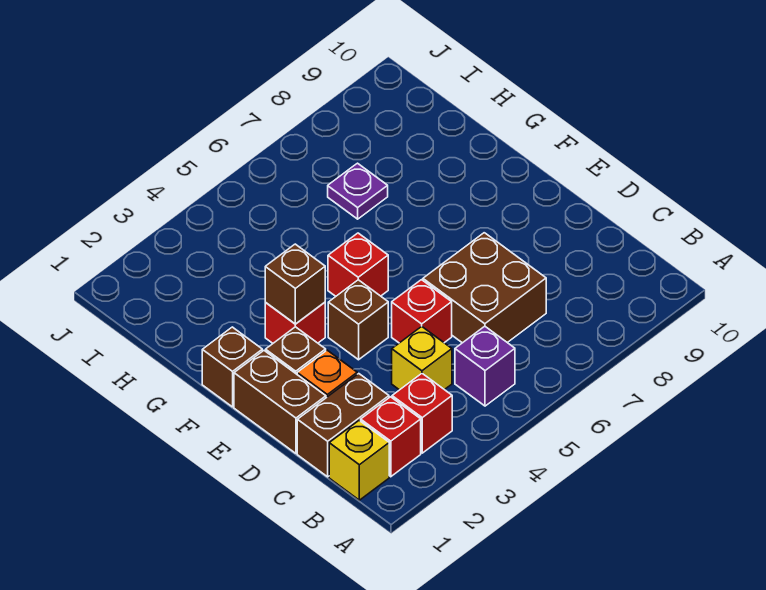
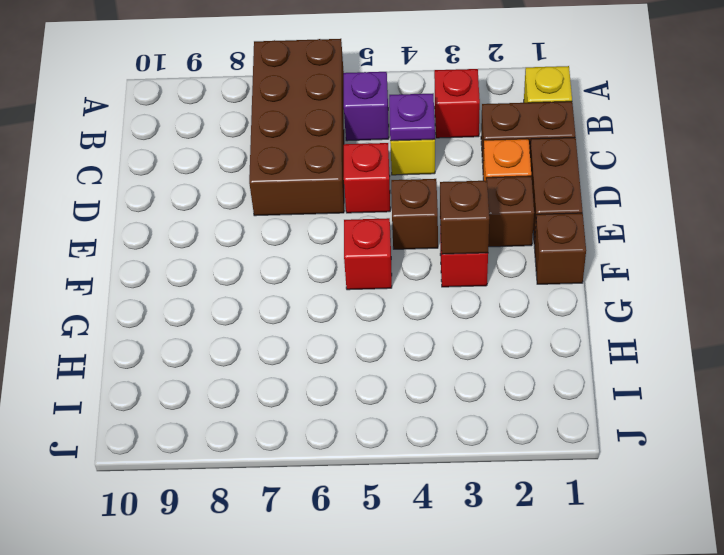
red 1x1 brick [361,397,421,477] -> none
brown 2x2 brick [423,233,546,343] -> brown 2x4 brick [249,39,344,216]
purple 1x1 plate [328,163,388,219] -> purple 1x1 plate moved to [389,94,435,141]

